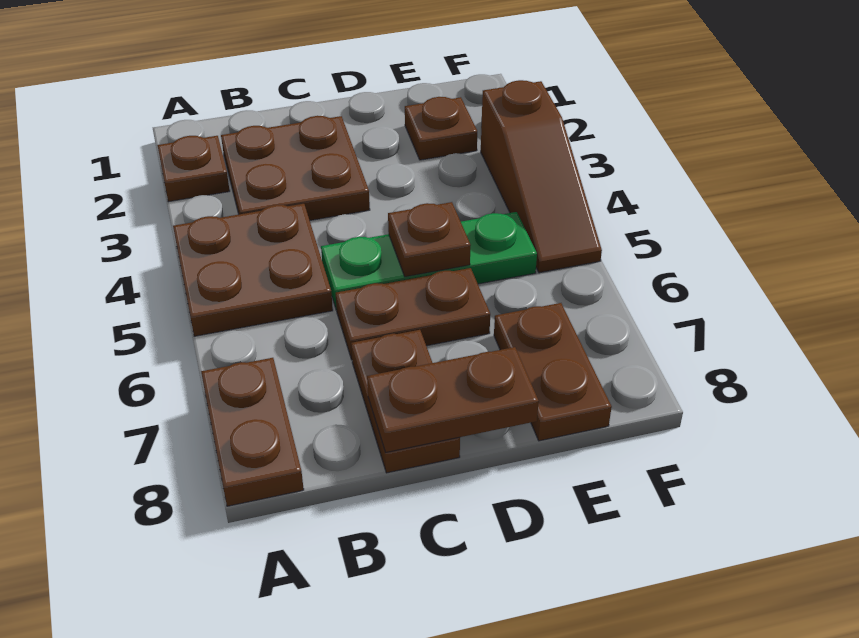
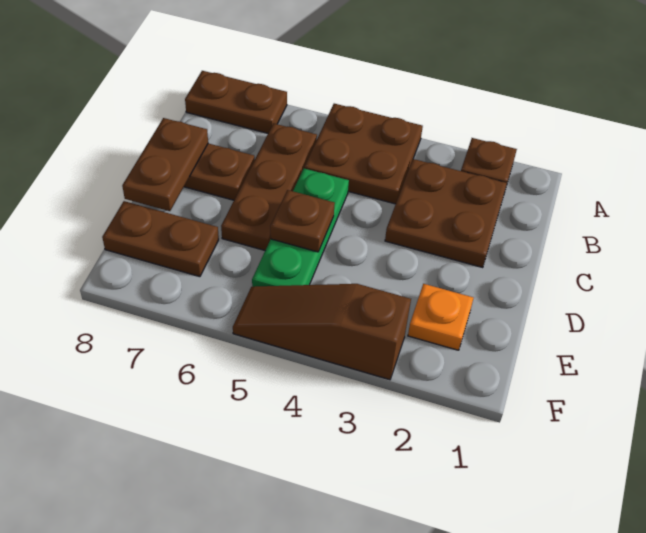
brown 1x2 plate [336,268,490,360] -> brown 1x3 plate [221,123,317,250]
brown 1x1 plate [405,97,477,160] -> orange 1x1 plate [408,284,473,350]

